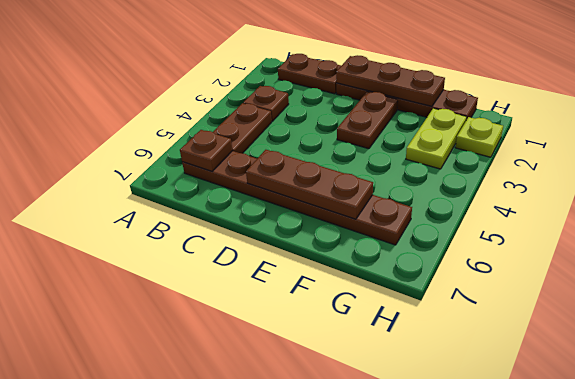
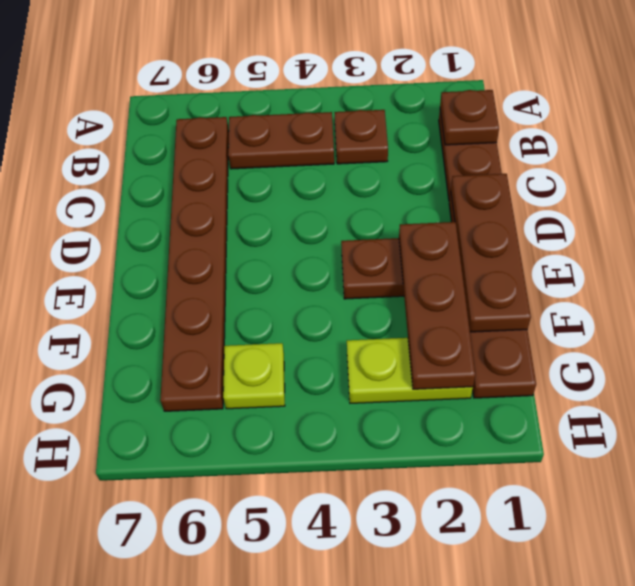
brown 1x1 plate [180,130,233,171] -> brown 1x1 plate moved to [440,90,499,145]
brown 1x3 plate [246,150,373,219] -> brown 1x3 plate moved to [399,222,475,389]
lime 1x1 plate [455,117,503,157] -> lime 1x1 plate moved to [223,343,285,409]

